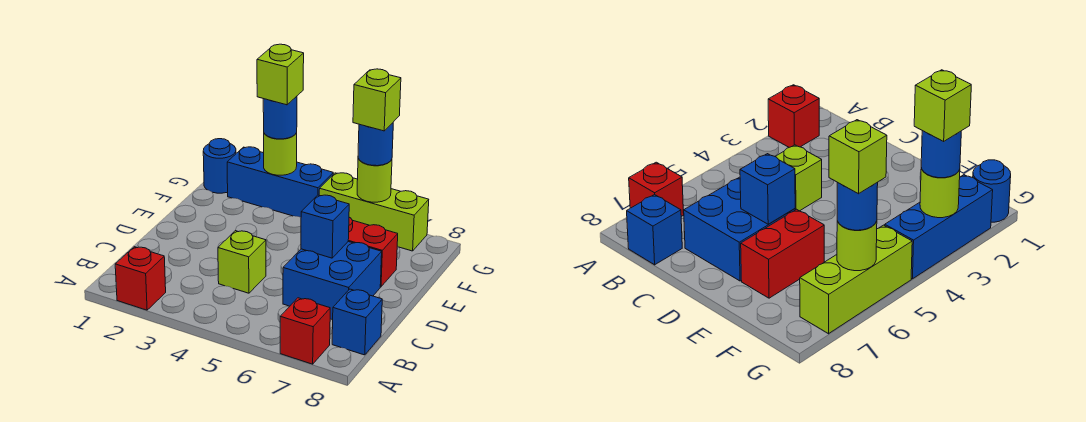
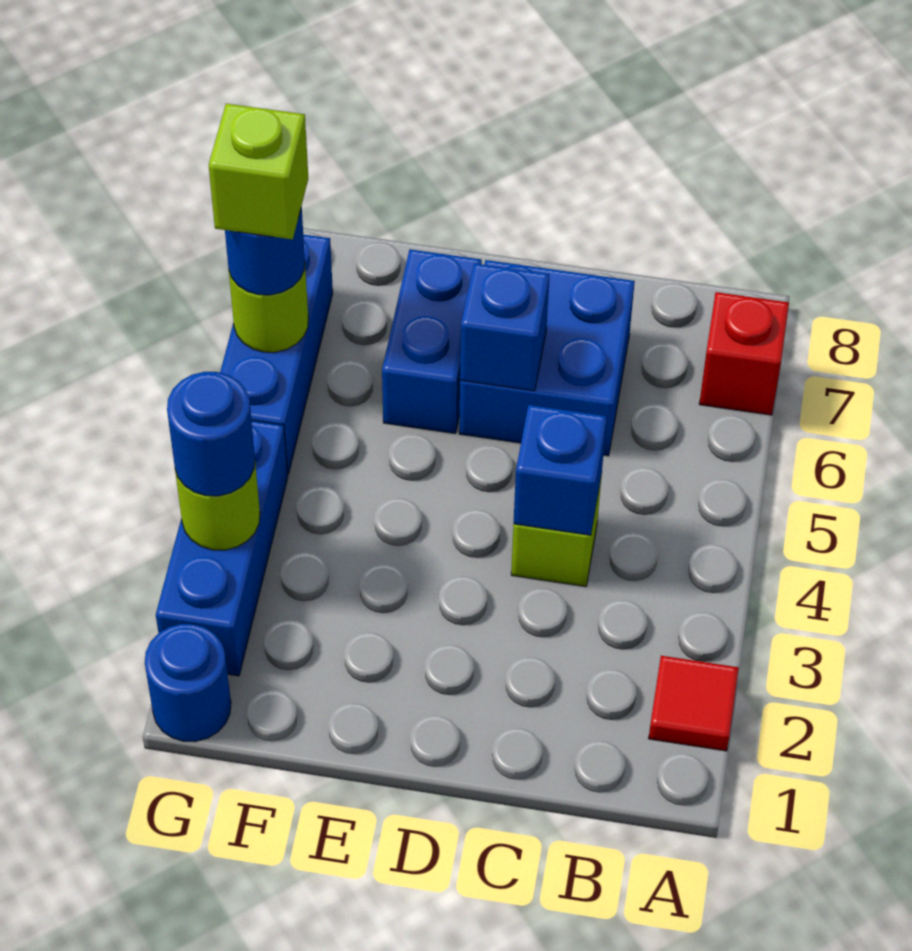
red 1x1 brick [115,247,166,310] -> red 1x1 tile [649,656,739,751]
blue 1x1 brick [332,289,382,355] -> blue 1x1 brick moved to [514,405,607,535]
red 1x2 brick [348,217,398,287] -> blue 1x2 brick [382,249,482,433]
lime 1x1 brick [257,44,304,105] -> none
lime 1x3 brick [319,173,429,251] -> blue 1x3 brick [220,234,333,475]

